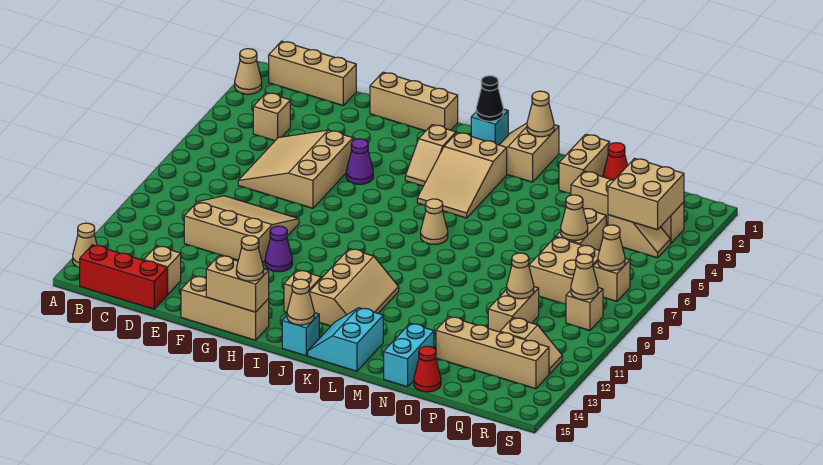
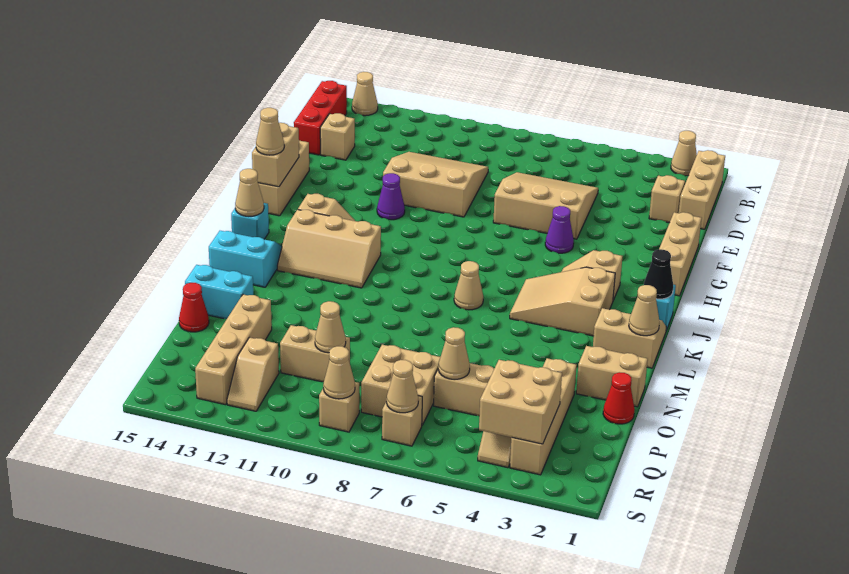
tan 1x1 brick [253,93,290,141] -> tan 1x1 brick moved to [649,175,685,223]
tan 3x3 slope [184,196,299,263] -> tan 3x3 slope turned to [383,152,488,217]

